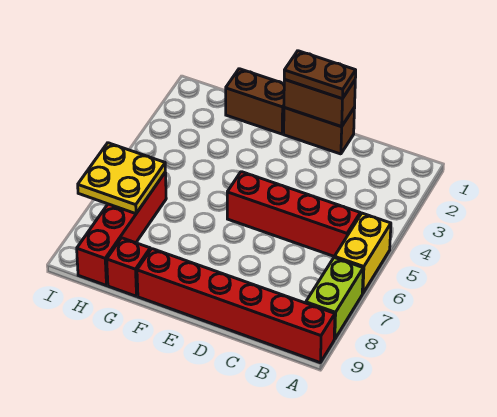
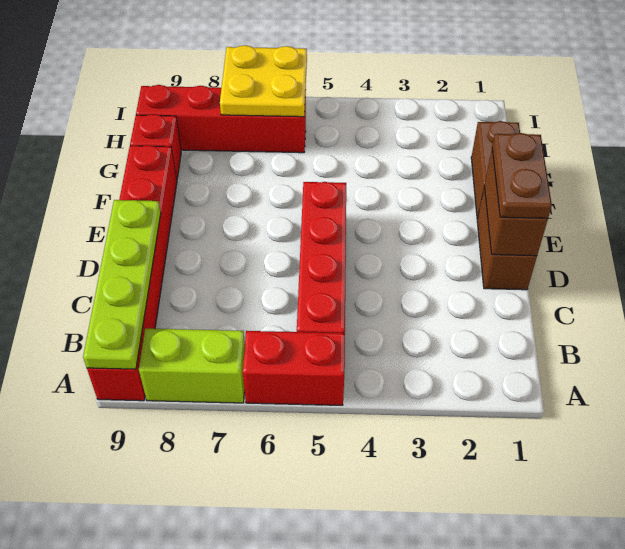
yellow 1x2 brick [334,213,391,294] -> red 1x2 brick [243,331,345,405]
none -> lime 1x4 plate [83,200,161,369]

